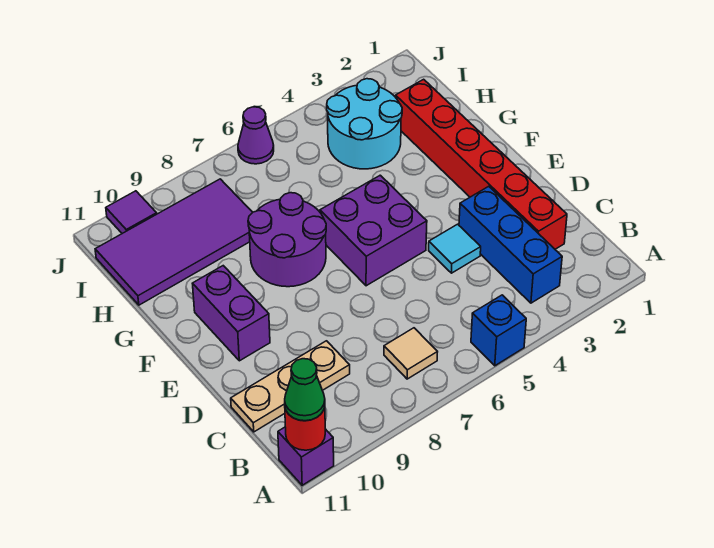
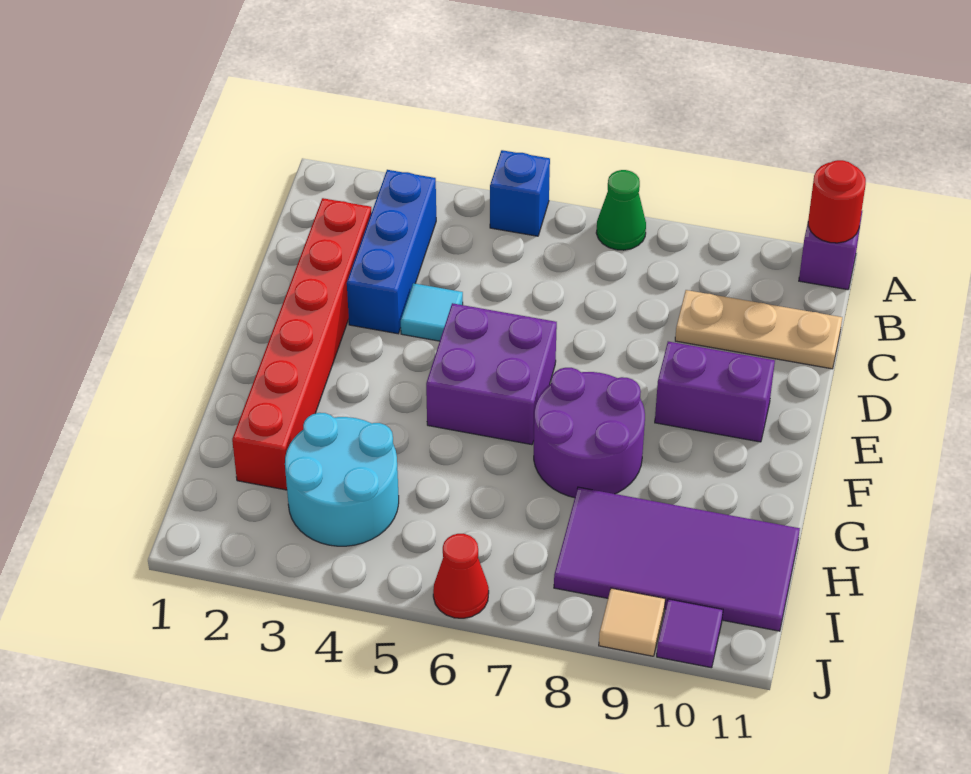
green 1x1 cone [285,359,325,421] -> green 1x1 cone moved to [596,170,646,250]
tan 1x1 tile [384,328,437,379] -> tan 1x1 tile moved to [599,588,665,656]
purple 1x2 brick [192,266,270,361] -> purple 1x2 brick turned to [655,342,775,442]
purple 1x1 cone [238,107,274,164] -> red 1x1 cone [433,534,489,618]

